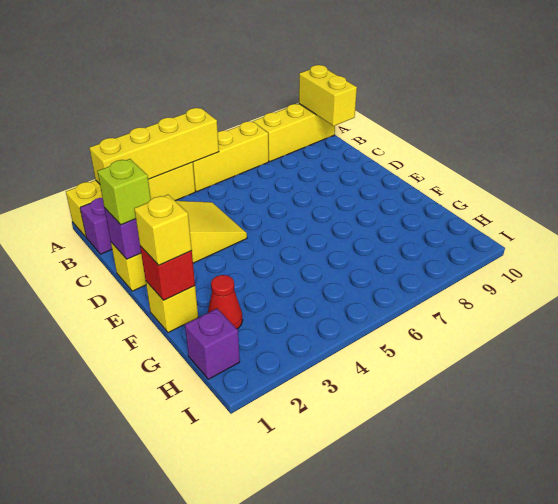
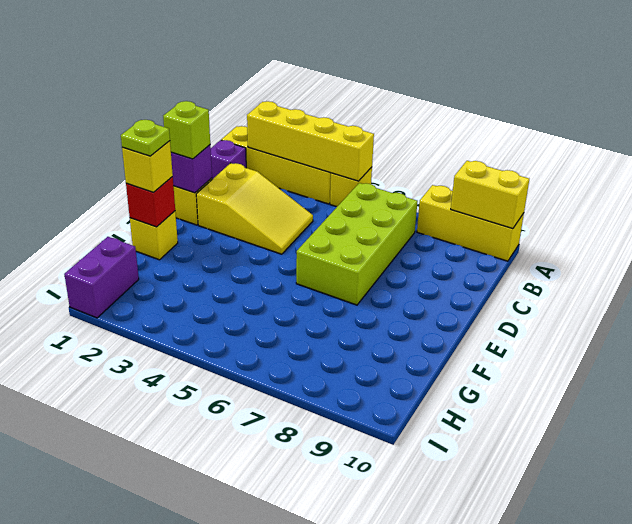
yellow 1x3 brick [193,121,269,192] -> yellow 1x1 brick [330,167,372,207]
yellow 1x2 brick [299,65,357,126] -> yellow 1x2 brick turned to [451,161,529,229]
none -> lime 2x4 brick [296,183,418,305]
none -> lime 1x1 plate [121,120,170,156]
red 1x1 cone [208,275,243,329] -> none
purple 1x1 brick [185,309,240,379] -> purple 1x2 brick [64,237,139,318]

